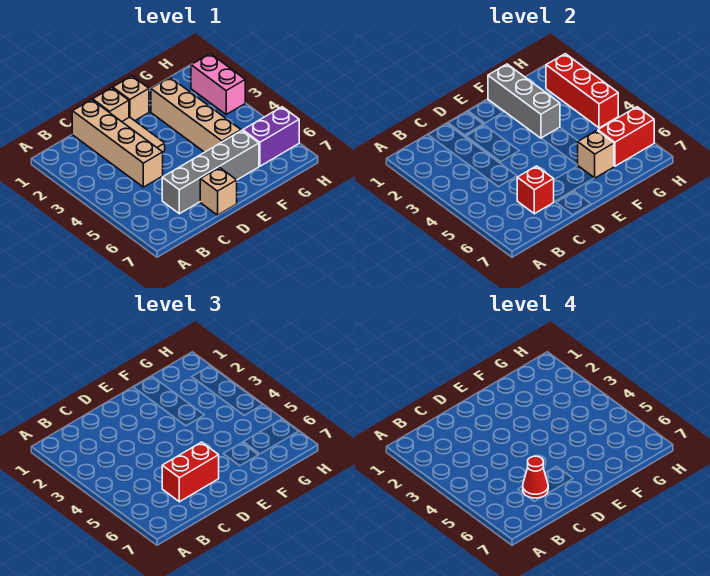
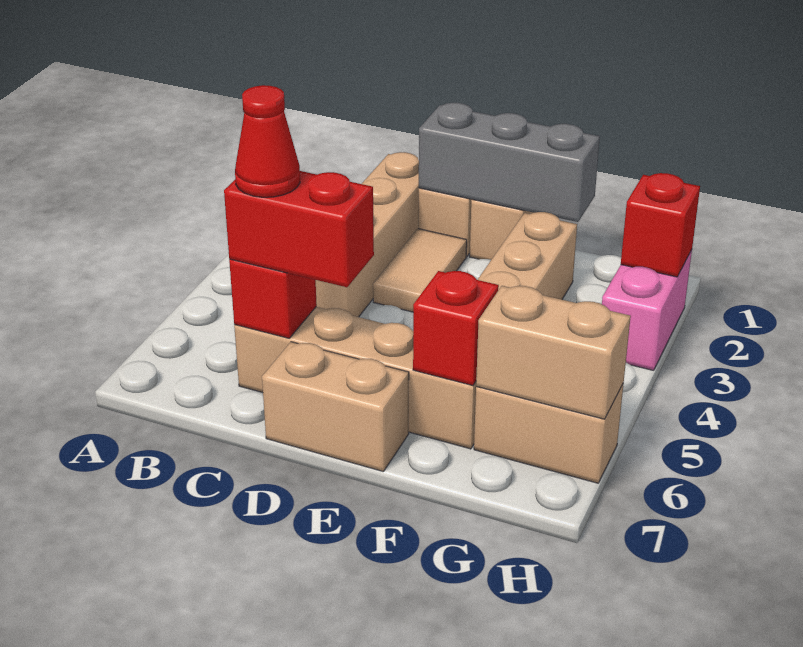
grey 1x4 brick [162,131,259,214] -> tan 1x4 brick [234,307,476,449]
tan 1x1 brick [200,168,237,215] -> tan 1x2 brick [262,342,409,472]
grey 1x3 brick [488,64,560,138] -> grey 1x3 brick turned to [419,103,600,222]
tan 1x1 brick [578,131,614,178] -> red 1x1 brick [413,271,499,386]
purple 1x2 brick [243,107,299,166] -> tan 1x2 brick [474,383,624,483]
red 1x2 brick [598,107,654,166] -> tan 1x2 brick [476,286,631,419]
red 1x3 brick [546,54,618,128] -> red 1x1 brick [621,173,700,277]

